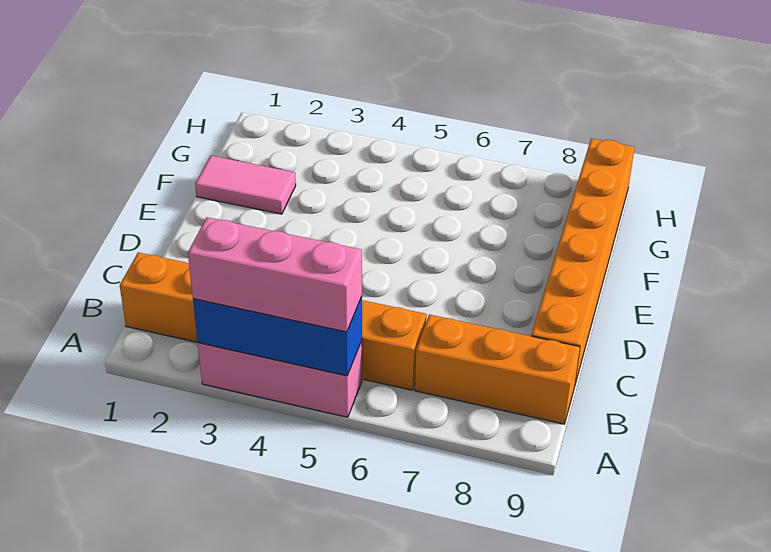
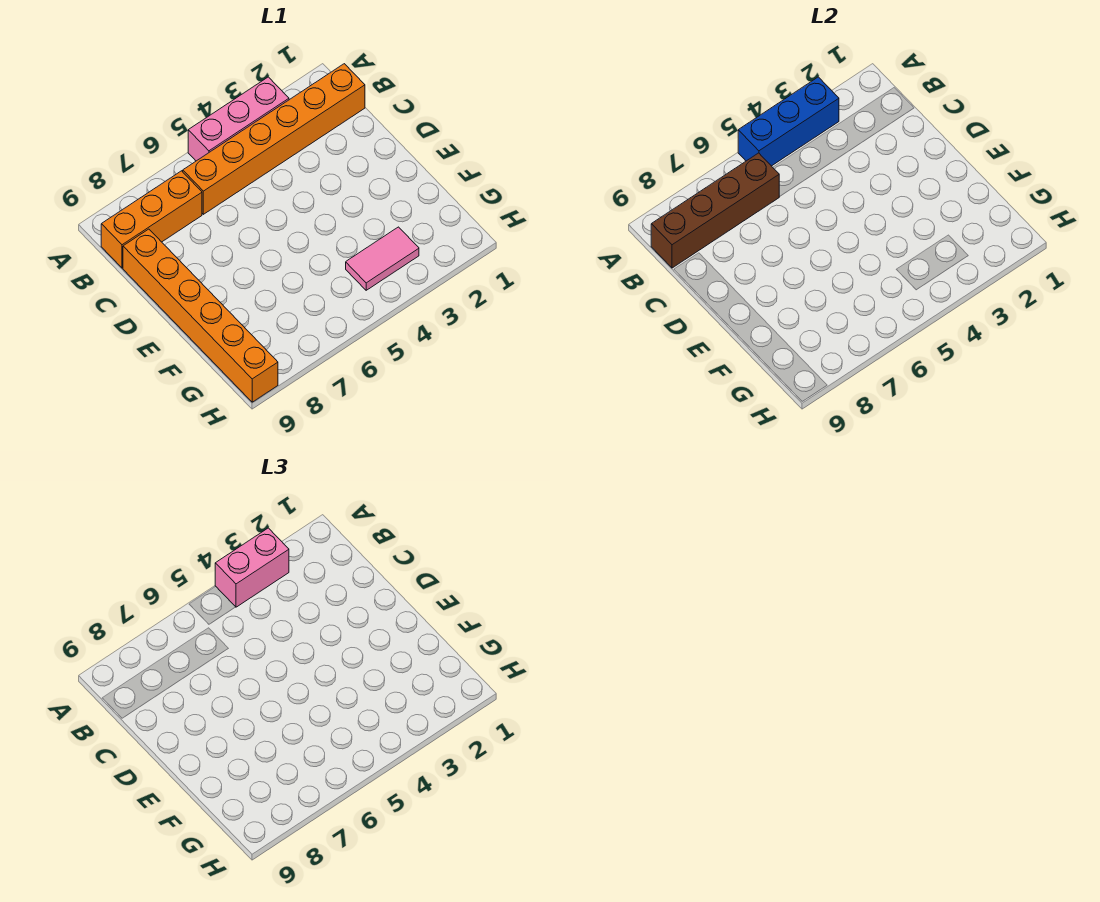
pink 1x3 brick [188,217,362,332] -> pink 1x2 brick [215,528,289,607]
none -> brown 1x4 brick [651,153,779,268]
pink 1x2 tile [195,156,296,214] -> pink 1x2 tile moved to [346,227,419,290]

